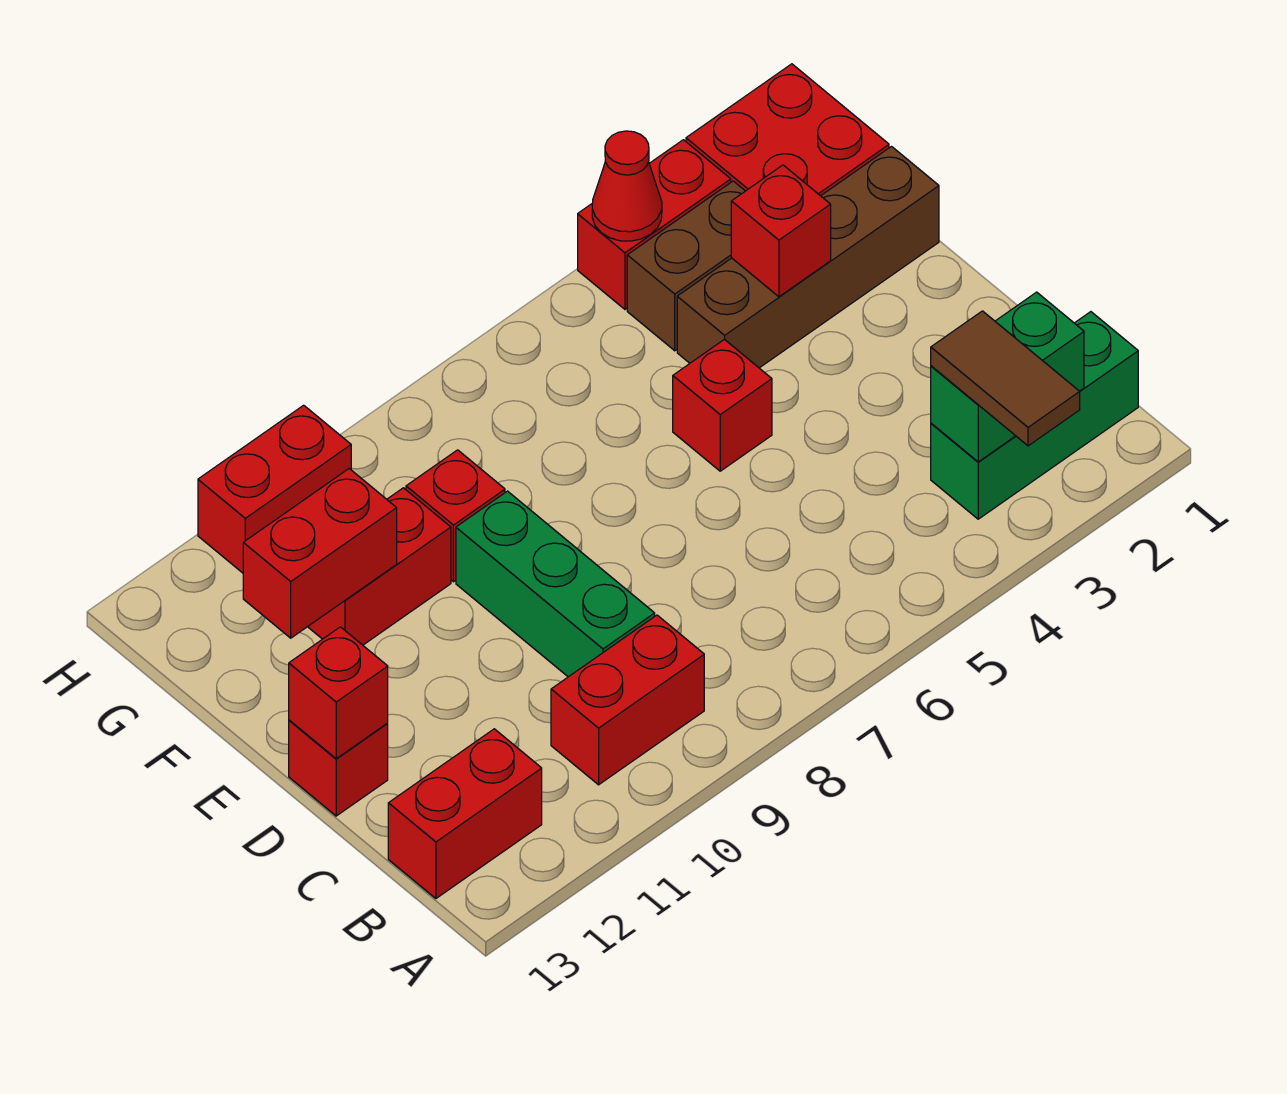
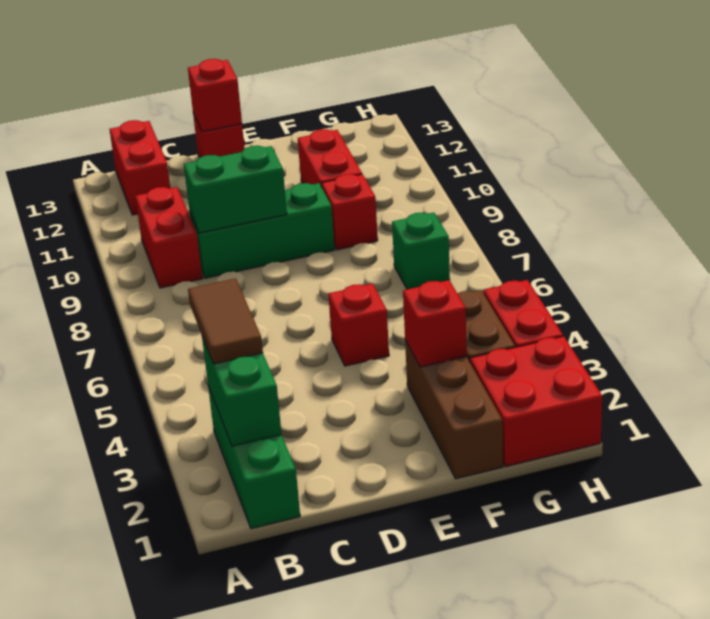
brown 1x2 tile [931,311,1080,446] -> brown 1x2 tile turned to [188,278,263,364]
none -> green 1x2 brick [184,146,287,233]
brown 1x4 brick [677,147,939,368] -> brown 1x3 brick [405,340,503,479]
red 1x2 brick [243,469,397,638] -> none
none -> green 1x1 brick [392,213,450,289]
red 1x1 cone [592,131,662,241] -> none
red 1x2 brick [198,405,351,573] -> none

